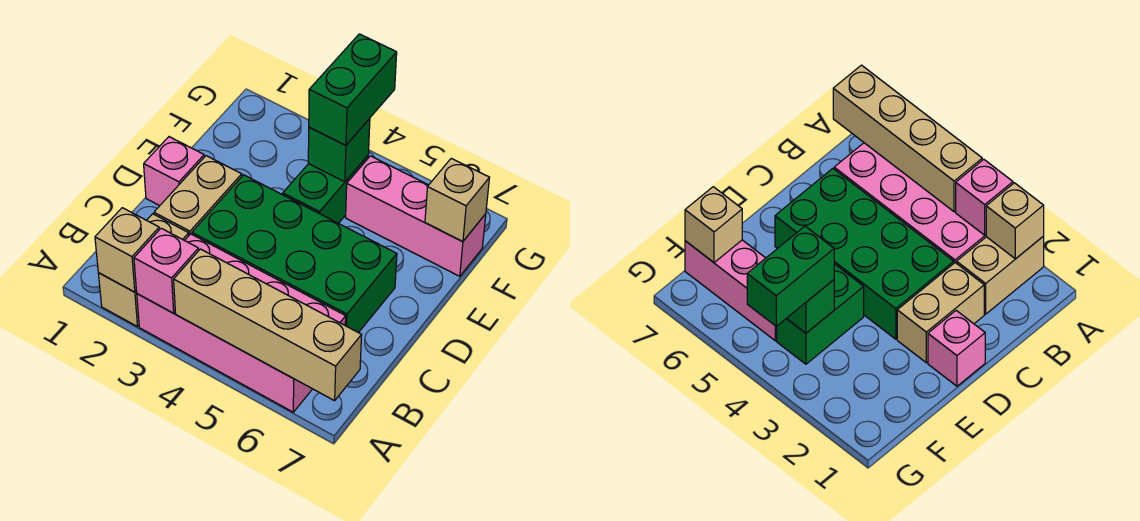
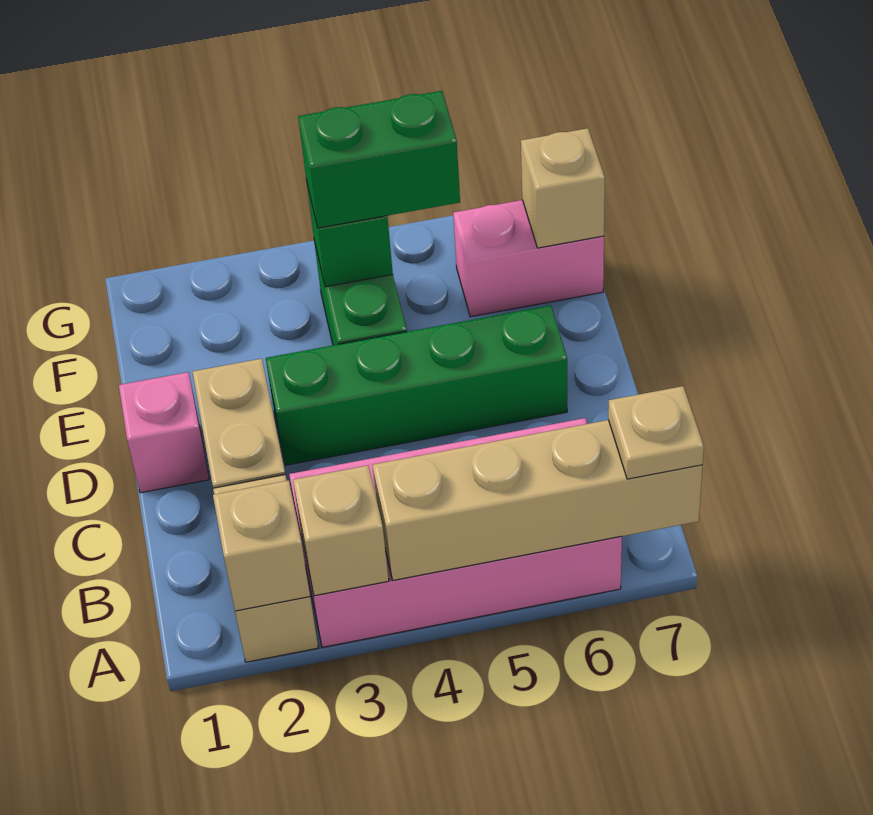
pink 1x1 brick [134,228,199,313] -> tan 1x1 brick [293,466,389,596]
none -> tan 1x1 plate [608,386,704,479]
green 2x4 brick [192,175,397,333] -> green 1x4 brick [266,305,567,465]
green 1x2 brick [309,34,397,145] -> green 1x2 brick turned to [298,91,460,228]
pink 1x3 brick [346,156,486,276] -> pink 1x2 brick [453,200,604,317]

